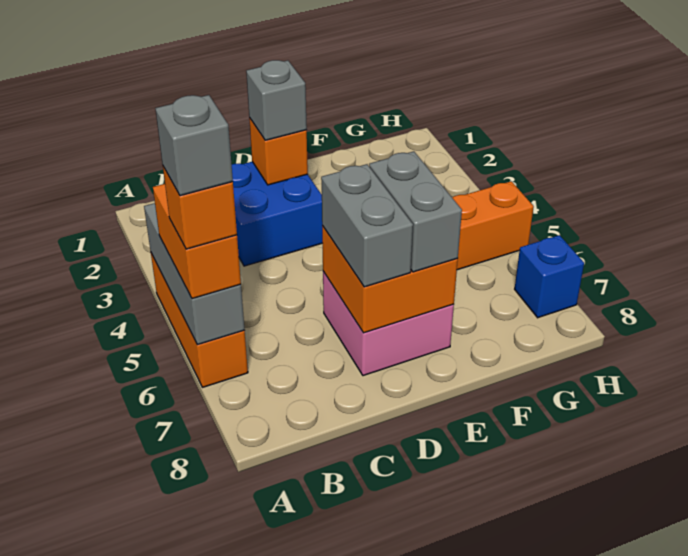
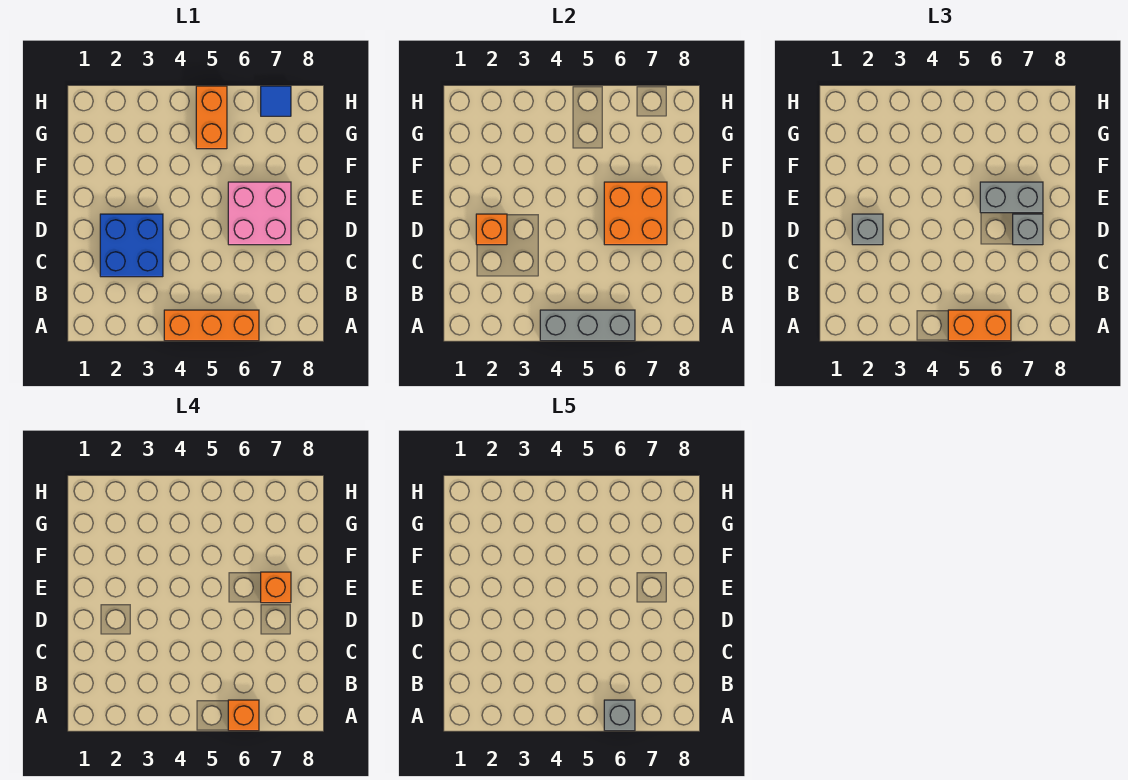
grey 1x2 brick [321,164,413,287] -> grey 1x1 brick [1013,214,1043,245]
none -> orange 1x1 brick [261,572,291,603]
blue 1x1 brick [515,235,584,318] -> blue 1x1 tile [261,86,291,116]

